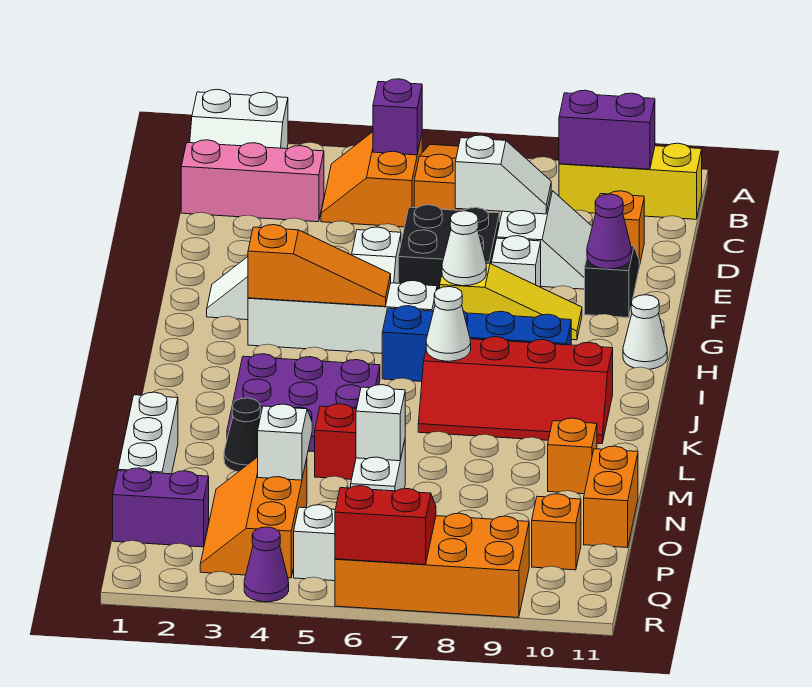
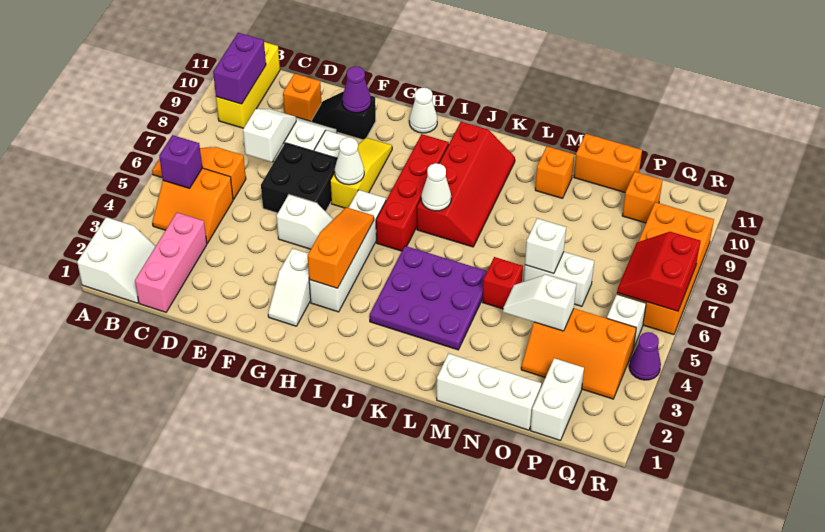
blue 1x4 brick [382,306,571,381] -> red 1x4 brick [376,134,449,251]
black 1x1 cone [224,398,260,471] -> none
purple 1x2 brick [113,468,209,547] -> white 1x2 brick [530,358,584,441]

